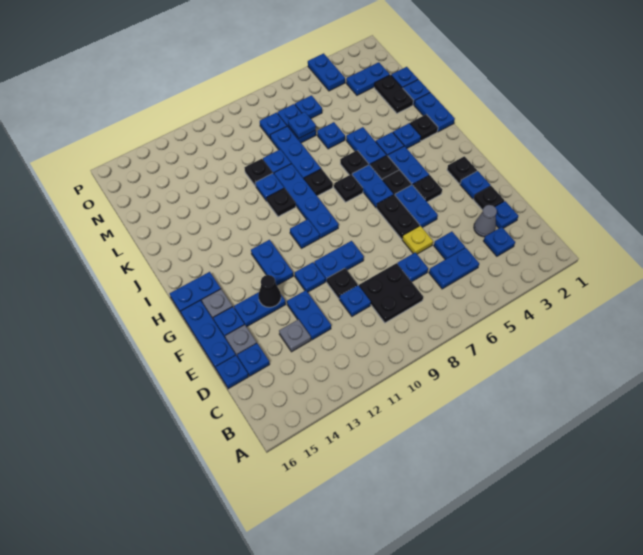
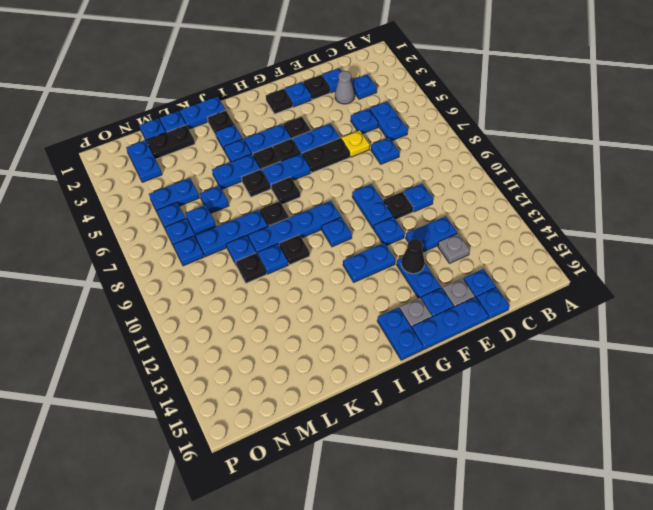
black 2x2 plate [359,263,423,323] -> none
blue 1x2 plate [308,53,345,91] -> blue 1x2 plate moved to [149,178,199,212]

